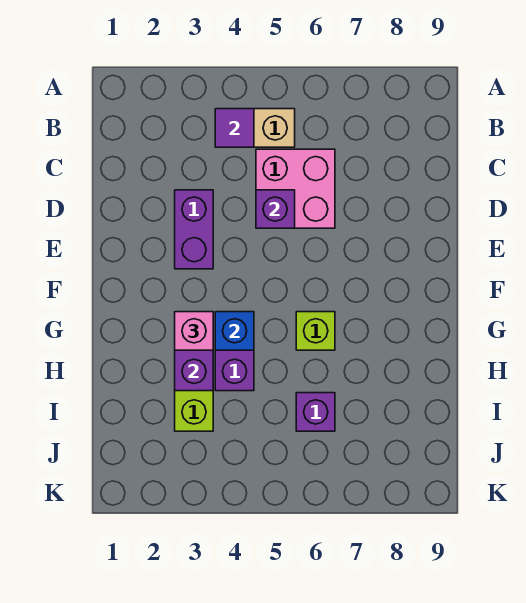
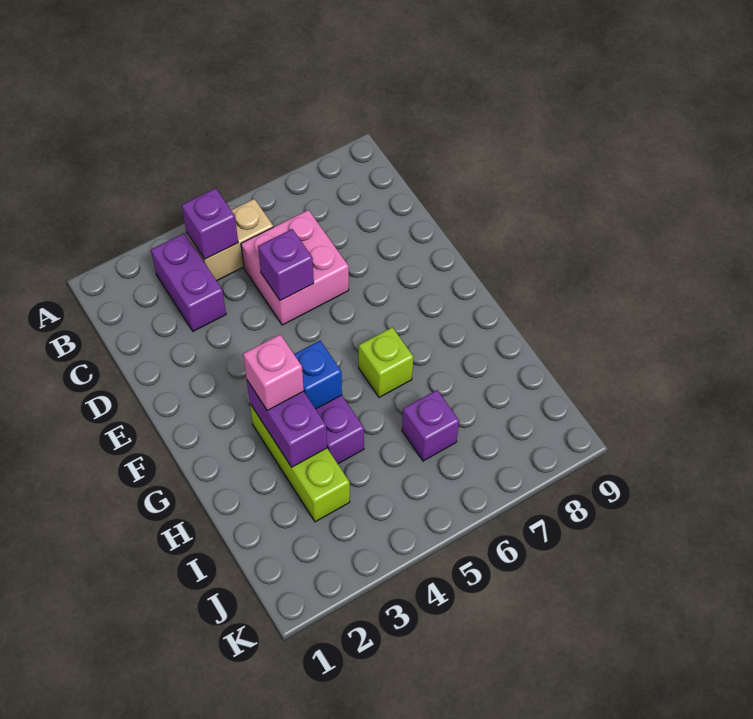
purple 1x1 tile [215,109,254,147] -> purple 1x1 brick [182,188,238,259]
purple 1x2 brick [175,190,213,269] -> purple 1x2 brick moved to [151,233,226,331]

